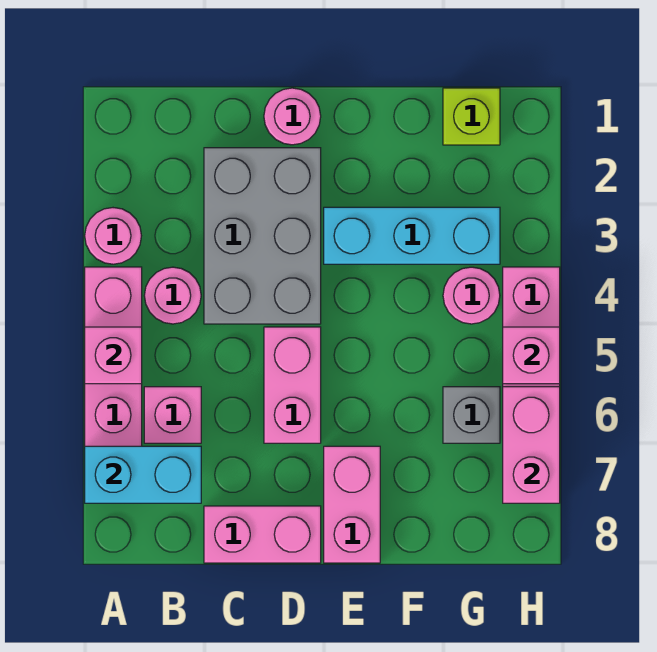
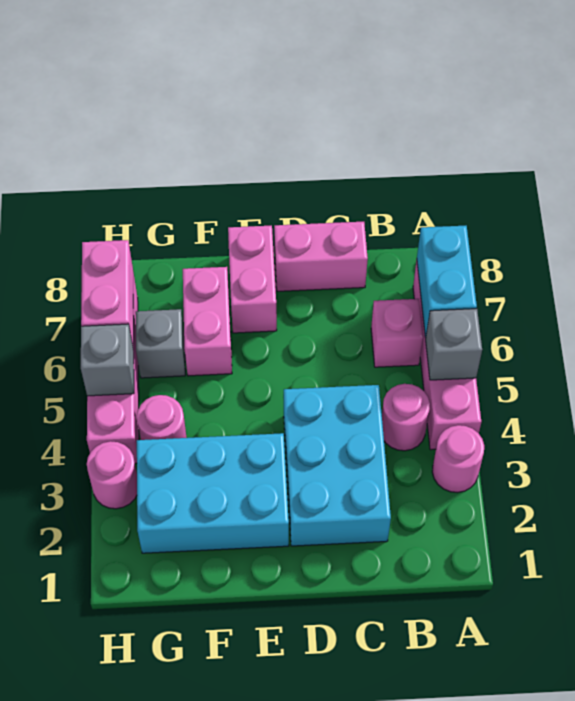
pink 1x1 brick [85,327,142,384] -> grey 1x1 brick [426,309,482,380]
cyan 1x2 brick [85,446,201,503] -> cyan 1x2 brick turned to [417,226,477,338]
grey 2x3 brick [204,148,321,324] -> cyan 2x3 brick [284,385,391,546]
pink 1x1 round brick [264,88,321,145] -> pink 1x1 round brick moved to [87,441,137,509]
pink 1x2 brick [264,327,321,443] -> pink 1x2 brick moved to [183,267,232,376]
cyan 1x3 brick [324,207,500,264] -> cyan 2x3 brick [137,433,289,553]
lime 1x1 brick [443,88,500,145] -> none
pink 1x1 brick [503,327,560,384] -> grey 1x1 brick [81,324,134,396]

